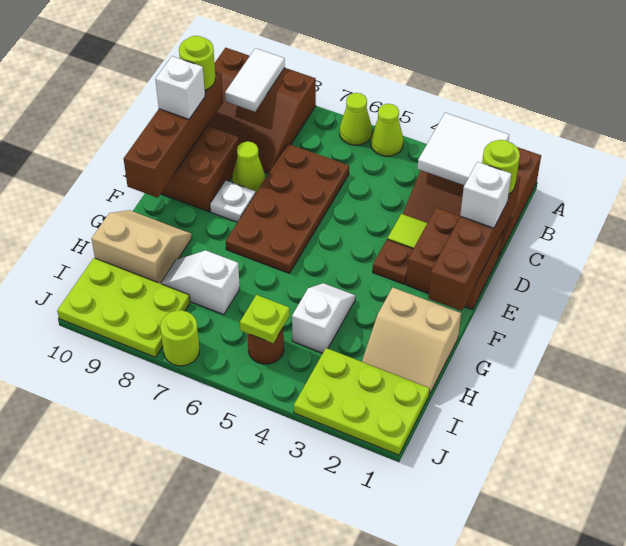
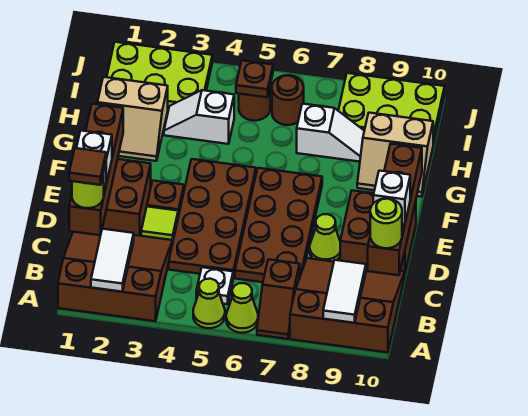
white 2x2 tile [417,113,509,185] -> white 1x2 tile [91,229,134,292]
none -> brown 1x2 slope [257,259,300,339]
none -> brown 1x1 tile [69,148,106,185]
none -> brown 2x4 plate [169,159,256,278]
white 1x1 plate [210,180,256,222] -> white 1x1 plate moved to [196,267,233,304]
tan 2x2 slope [362,287,461,395] -> tan 2x2 slope turned to [97,77,168,161]
white 1x2 slope [292,283,355,353] -> white 1x2 slope turned to [164,90,234,144]
lime 1x1 plate [240,295,290,343] -> brown 1x1 plate [236,61,273,97]
none -> brown 1x1 round brick [272,75,304,125]
lime 1x1 round brick [160,310,199,366] -> none

